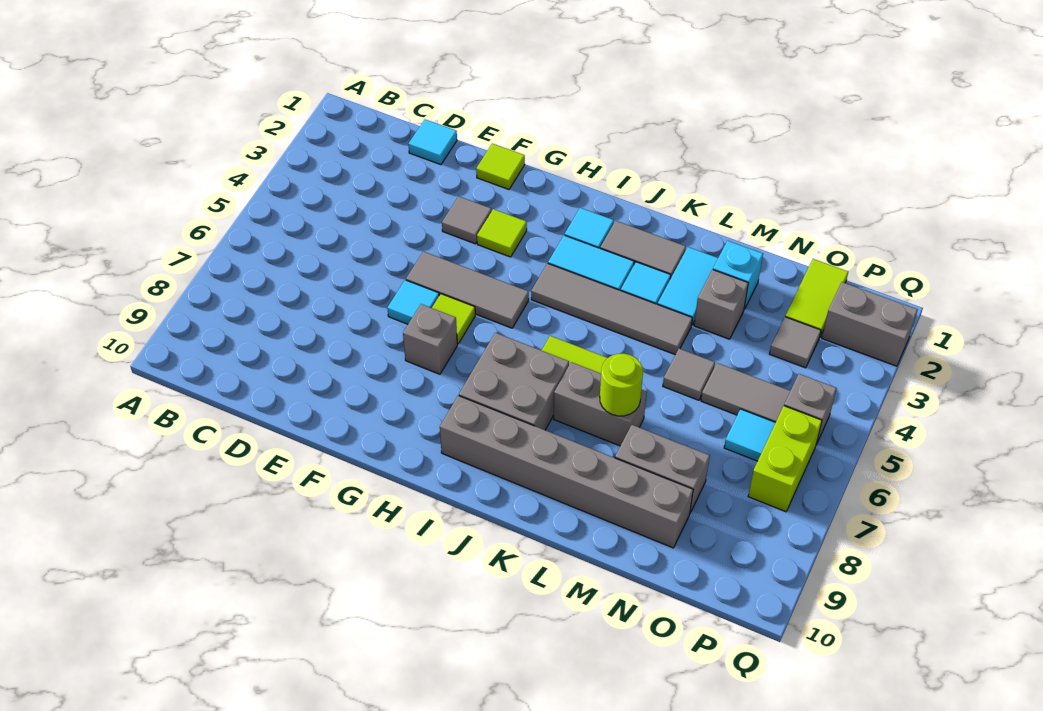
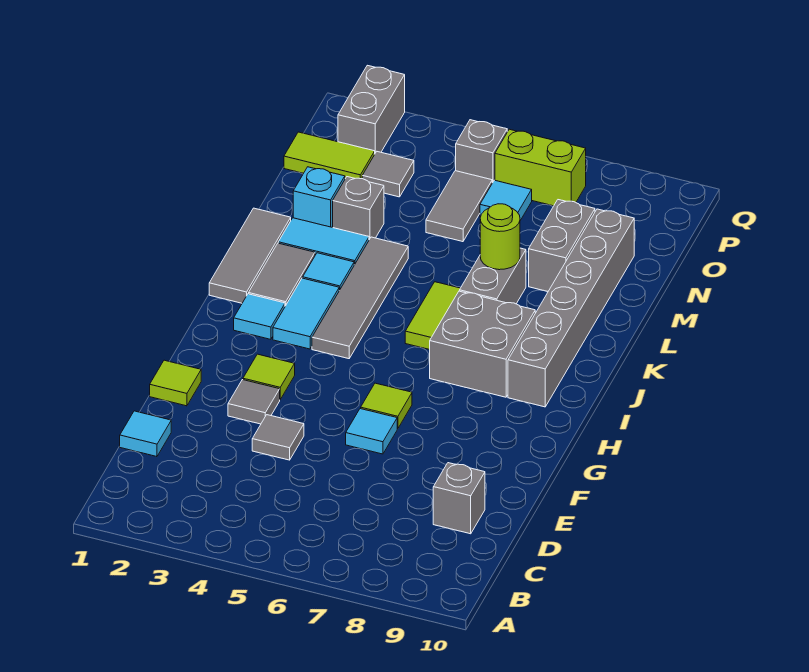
grey 1x3 tile [406,251,529,328] -> grey 1x3 tile moved to [209,208,291,303]
grey 1x1 brick [403,304,457,374] -> grey 1x1 brick moved to [433,463,485,534]
grey 1x1 tile [663,349,715,400] -> grey 1x1 tile moved to [252,415,304,460]

